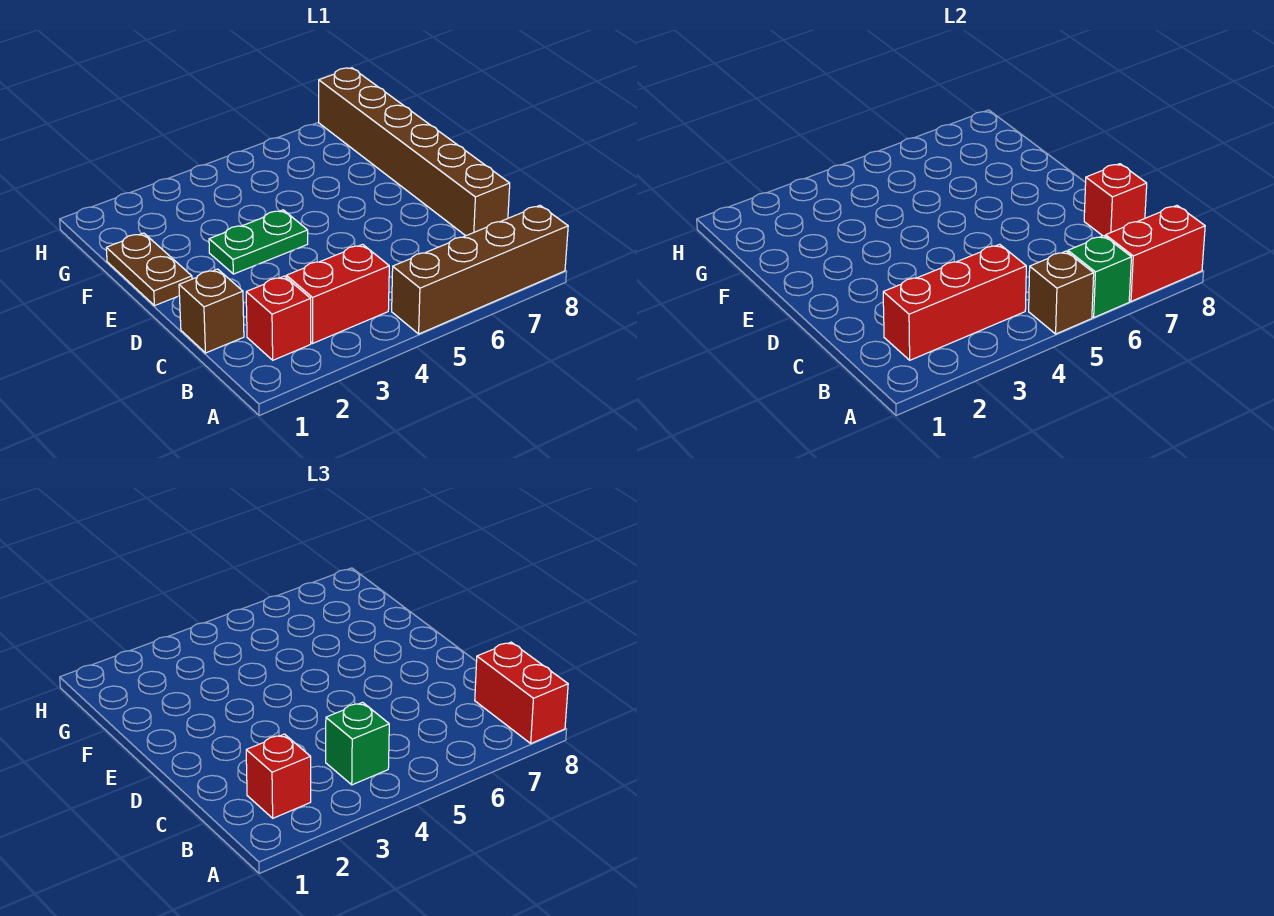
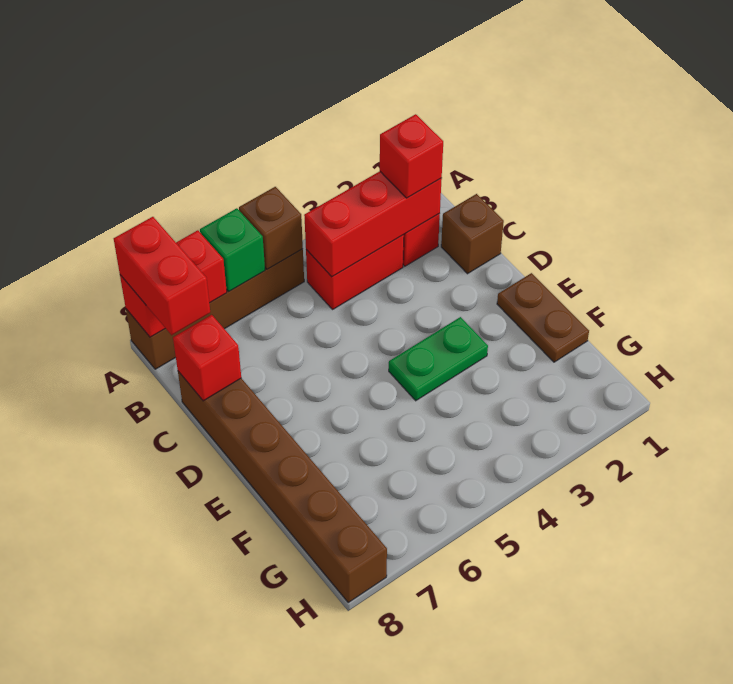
green 1x1 brick [326,702,389,785] -> none

